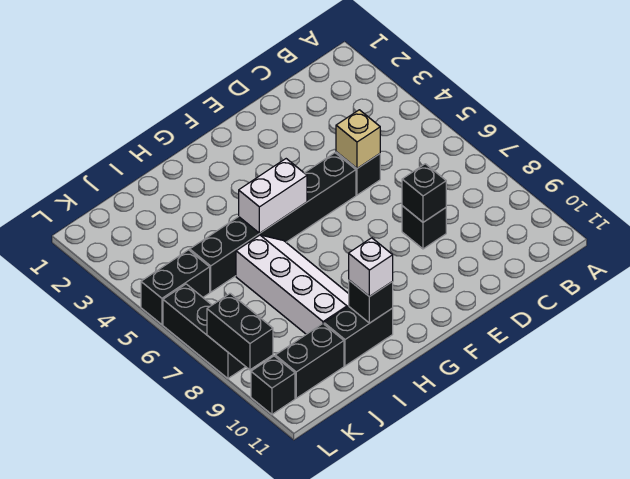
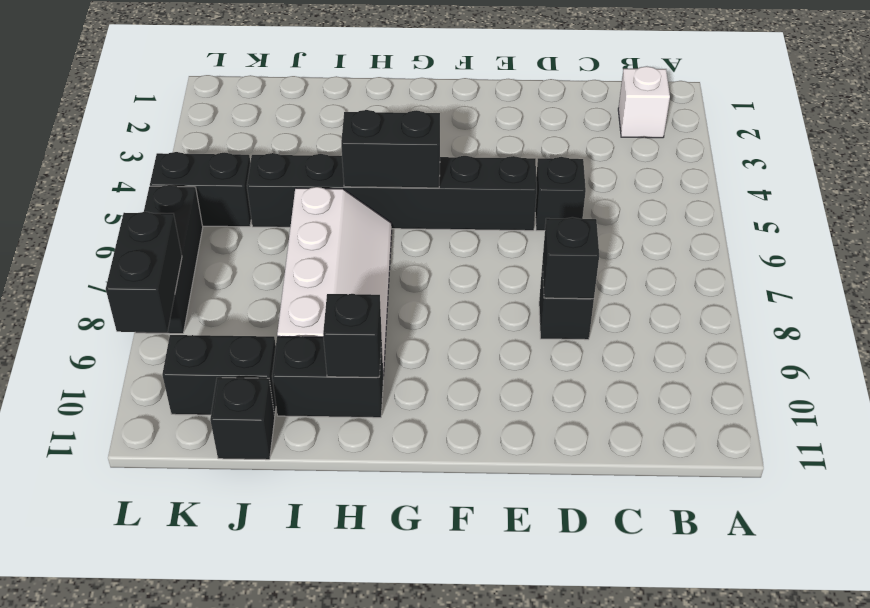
tan 1x1 brick [336,110,380,168] -> none
white 1x2 brick [239,159,307,233] -> black 1x2 brick [341,110,440,188]
white 1x1 brick [349,238,393,297] -> white 1x1 brick moved to [618,66,670,138]
black 1x1 brick [251,356,295,414] -> black 1x1 brick moved to [210,378,275,460]

